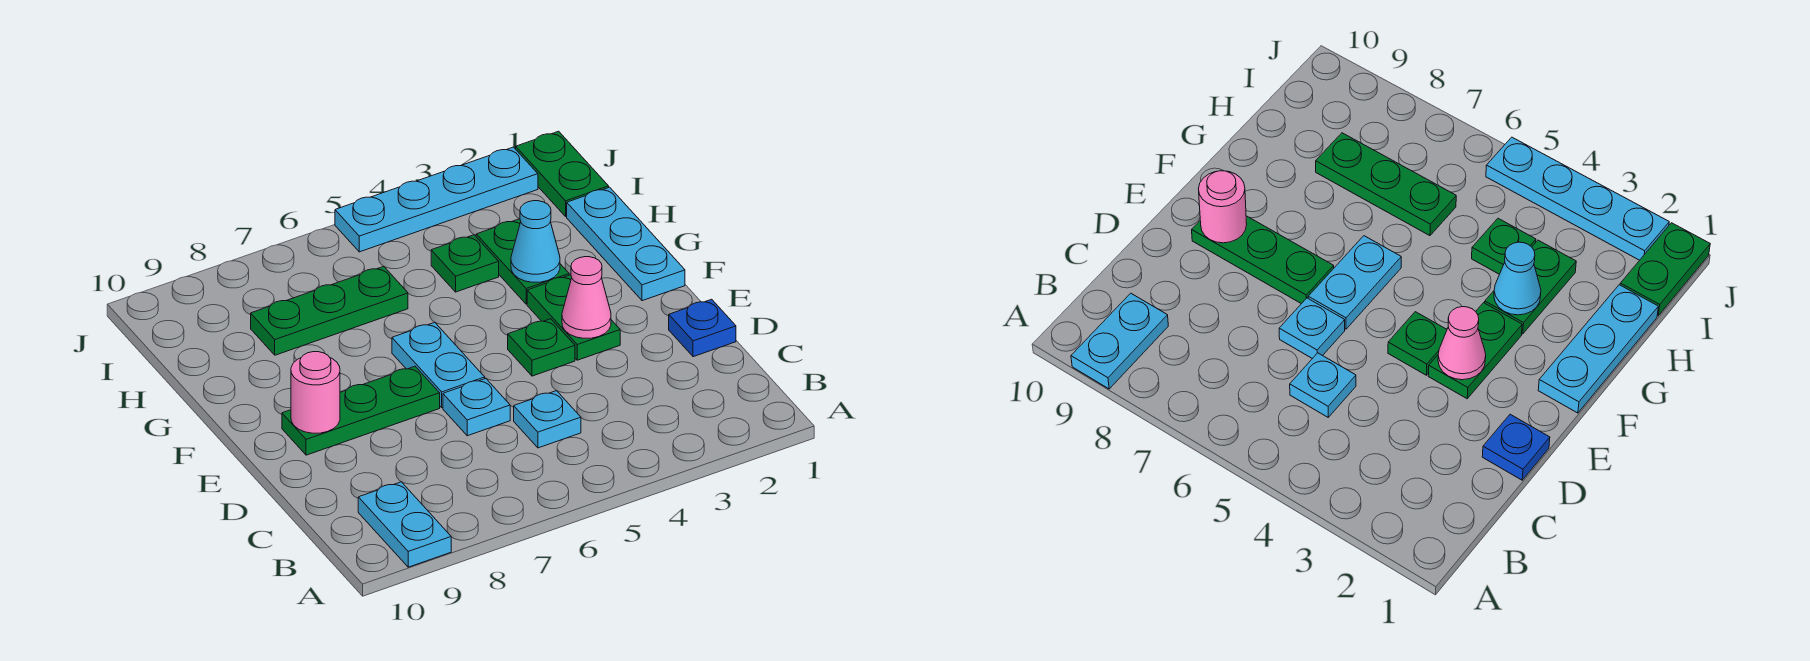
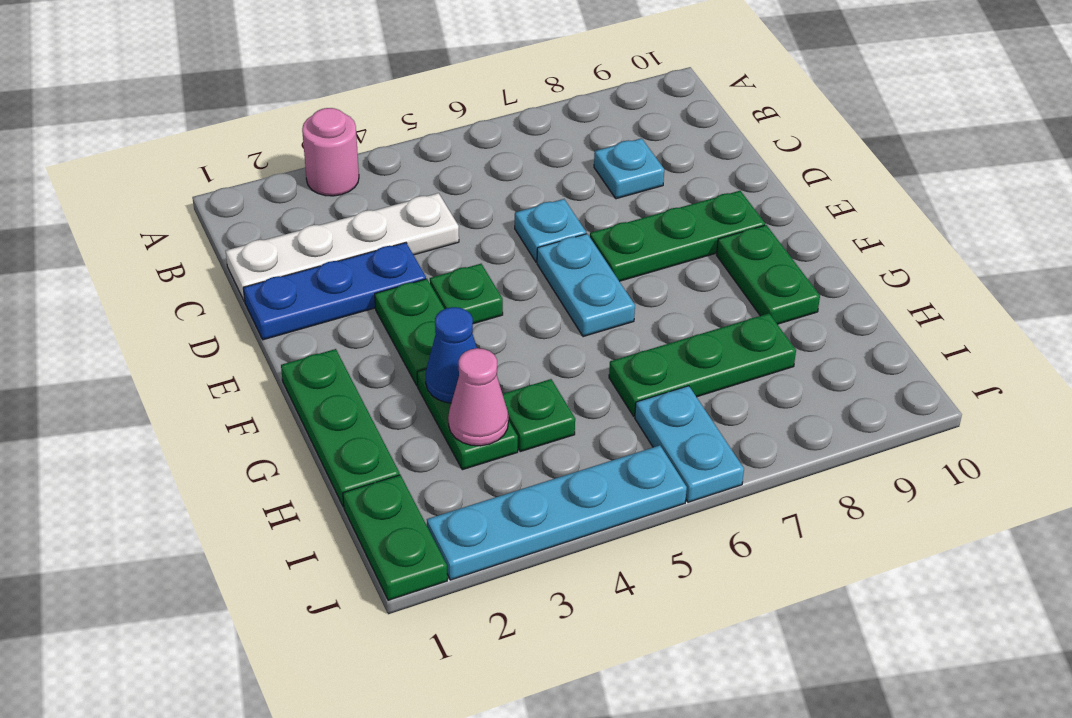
cyan 1x2 plate [358,482,451,567] -> cyan 1x2 plate moved to [635,386,744,502]
none -> white 1x4 plate [226,193,459,302]
cyan 1x1 plate [514,391,581,448] -> cyan 1x1 plate moved to [594,138,664,199]
blue 1x1 plate [669,299,736,357] -> blue 1x3 plate [243,243,426,340]
pink 1x1 cone [562,257,611,338] -> pink 1x1 cone moved to [448,348,508,446]
pink 1x1 round brick [291,352,340,433] -> pink 1x1 round brick moved to [302,108,359,196]
cyan 1x3 plate [567,187,685,301] -> green 1x3 plate [281,349,400,507]
none -> green 1x2 plate [717,225,820,324]
cyan 1x1 cone [511,201,560,282] -> blue 1x1 cone [426,307,477,403]

